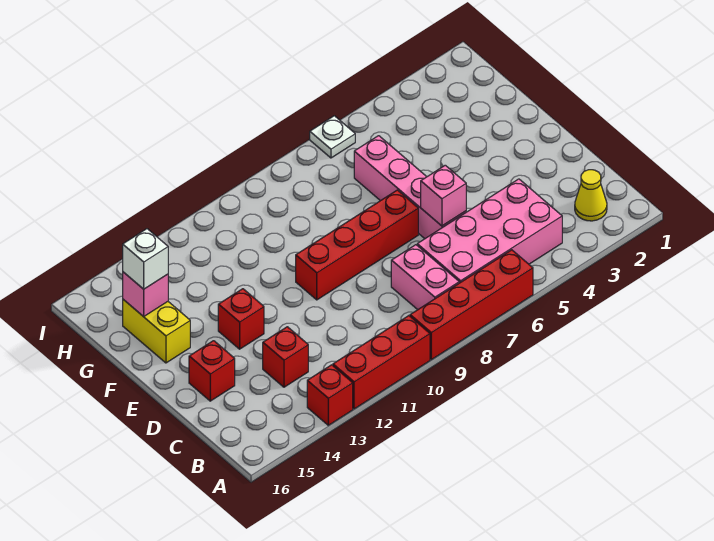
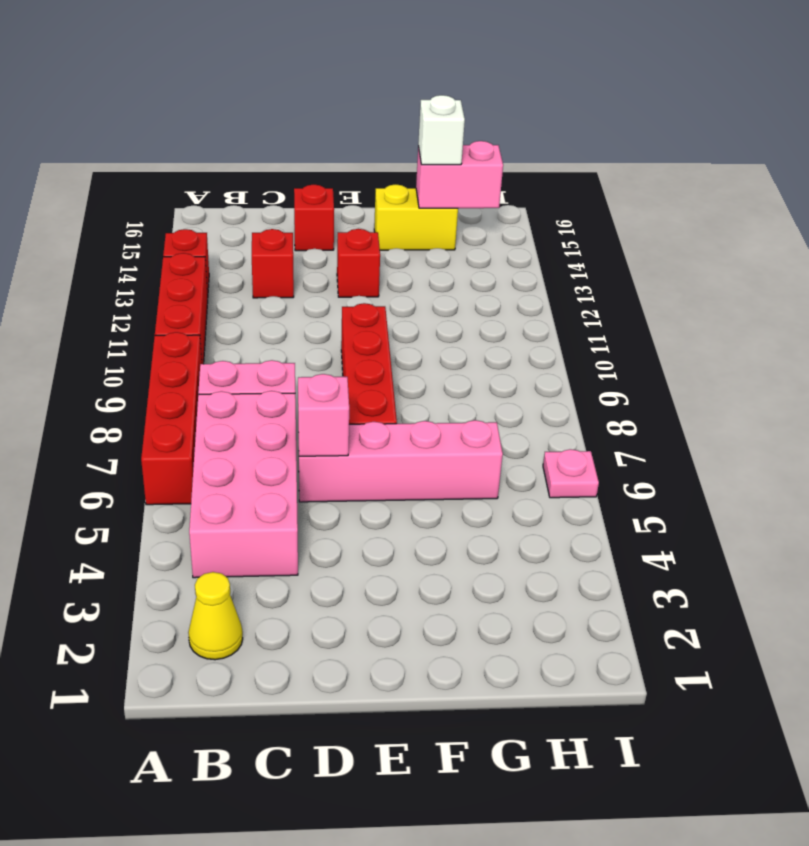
pink 1x1 brick [123,272,168,317] -> pink 1x2 brick [416,141,503,208]
white 1x1 plate [310,116,355,158] -> pink 1x1 plate [543,449,599,498]

